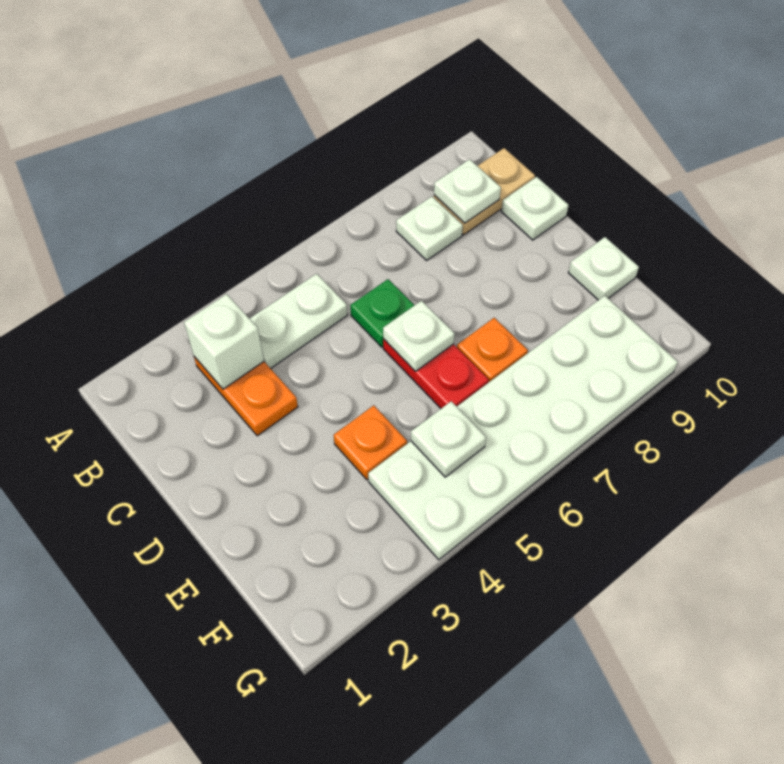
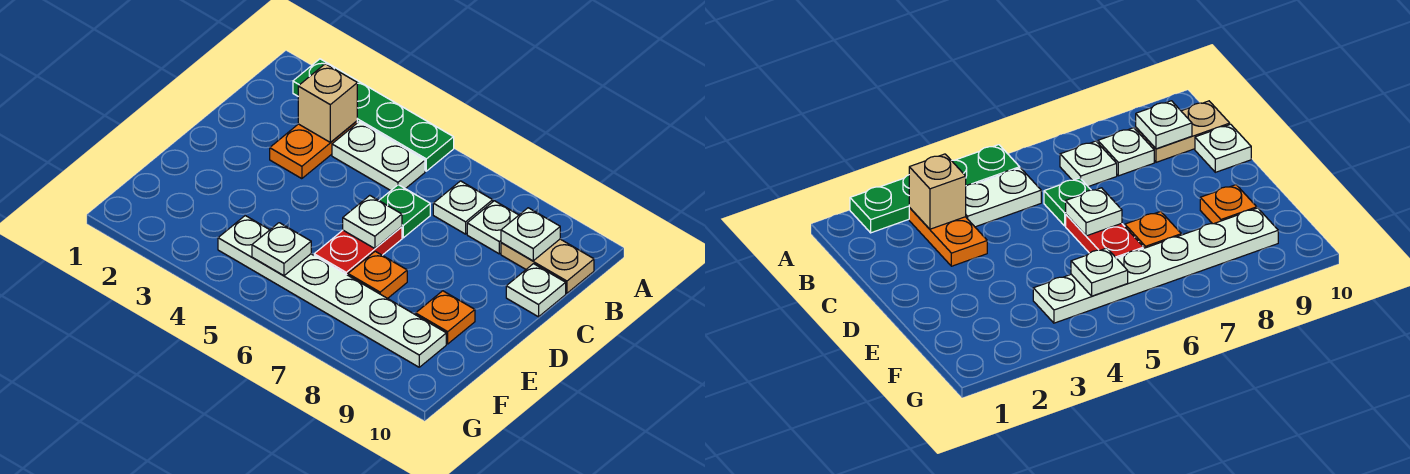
none -> green 1x4 plate [293,59,454,171]
white 1x1 brick [184,294,264,389] -> tan 1x1 brick [298,64,357,143]
orange 1x1 plate [334,406,407,480] -> orange 1x1 plate moved to [416,291,475,344]
white 1x1 plate [568,237,639,300] -> white 1x1 plate moved to [433,181,493,234]
white 2x6 plate [368,296,678,560] -> white 1x6 plate [218,216,446,367]

